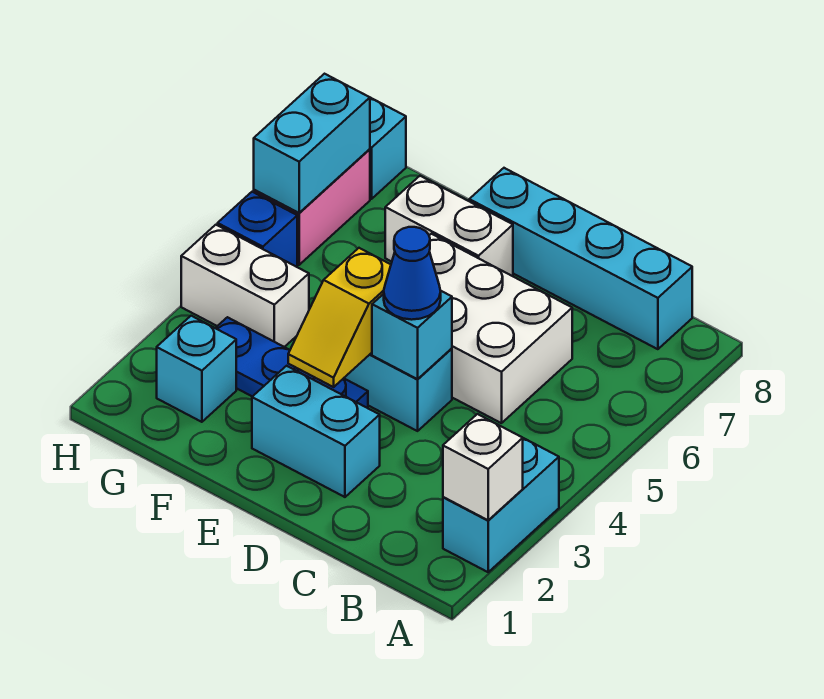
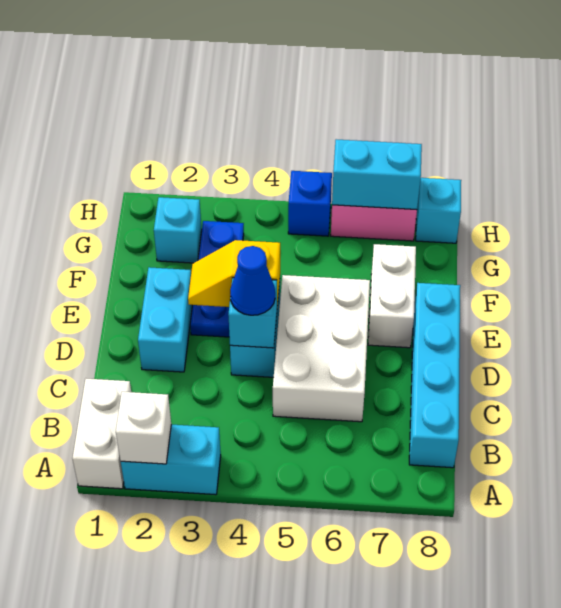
white 1x2 brick [181,225,309,347] -> white 1x2 brick moved to [72,379,131,489]

